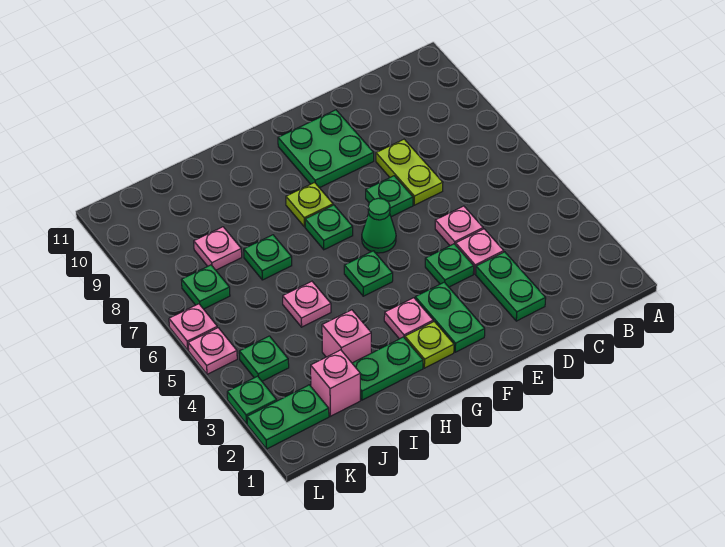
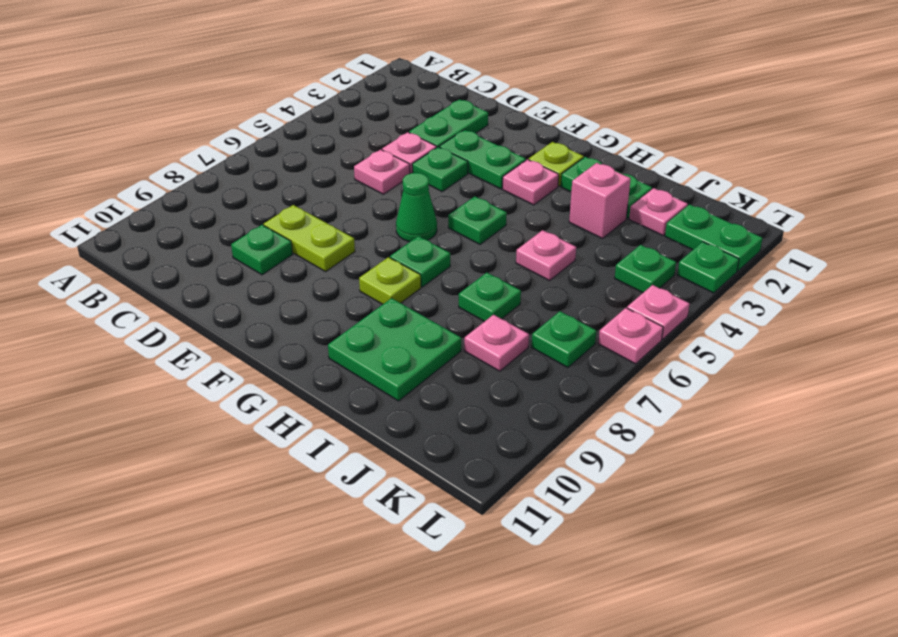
lime 1x2 plate [376,139,443,205] -> lime 1x2 plate turned to [264,205,355,272]
green 1x1 plate [366,176,413,217] -> green 1x1 plate moved to [231,225,293,275]
green 2x2 plate [278,110,374,188] -> green 2x2 plate moved to [328,298,461,401]
green 1x2 plate [415,282,485,352] -> green 1x2 plate turned to [439,130,526,189]
pink 1x1 brick [311,350,360,416] -> pink 1x1 plate [629,188,688,235]

